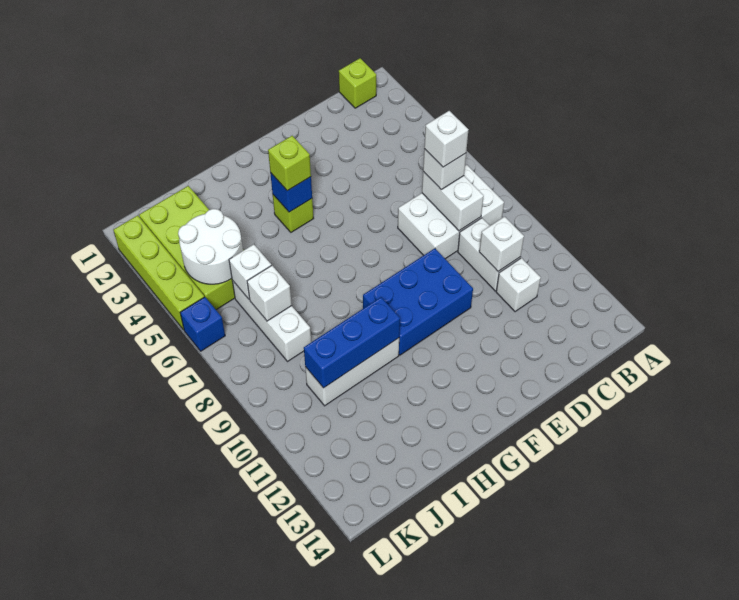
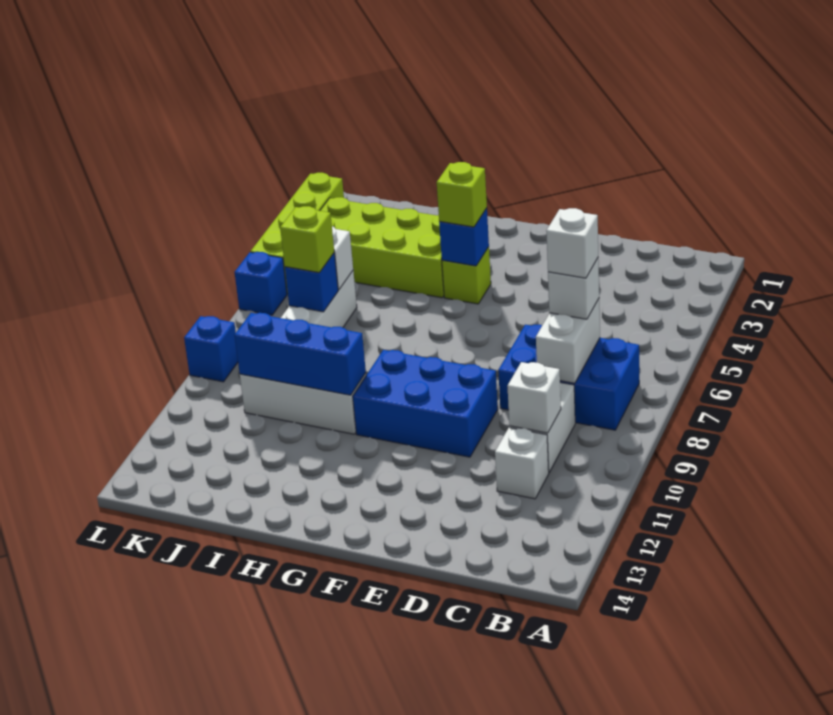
lime 1x1 brick [339,58,376,108] -> lime 1x1 brick moved to [280,206,334,273]
white 2x3 brick [398,165,504,259] -> blue 2x3 brick [498,325,639,430]
lime 2x4 brick [139,186,244,310] -> lime 2x4 brick turned to [320,197,444,298]
white 2x2 round brick [178,209,243,284] -> none
white 1x1 brick [247,265,292,321] -> blue 1x1 brick [285,253,338,312]
none -> blue 1x1 brick [184,316,238,382]

